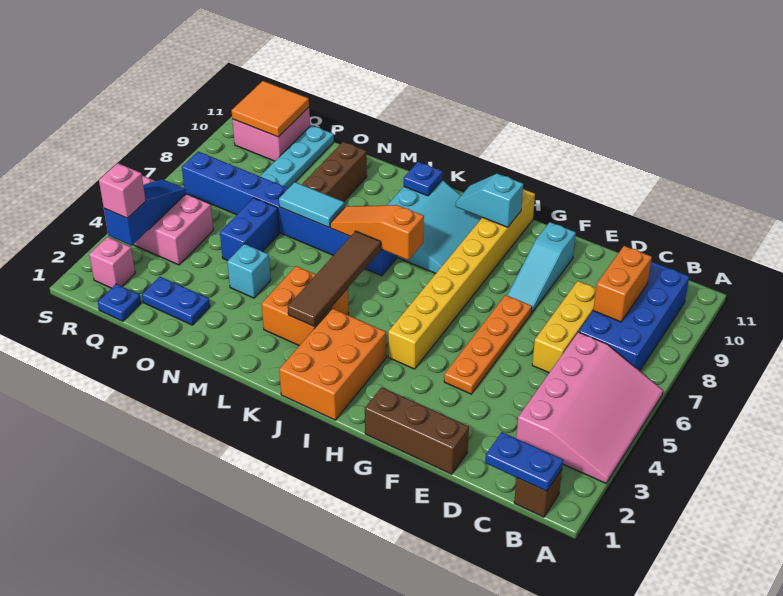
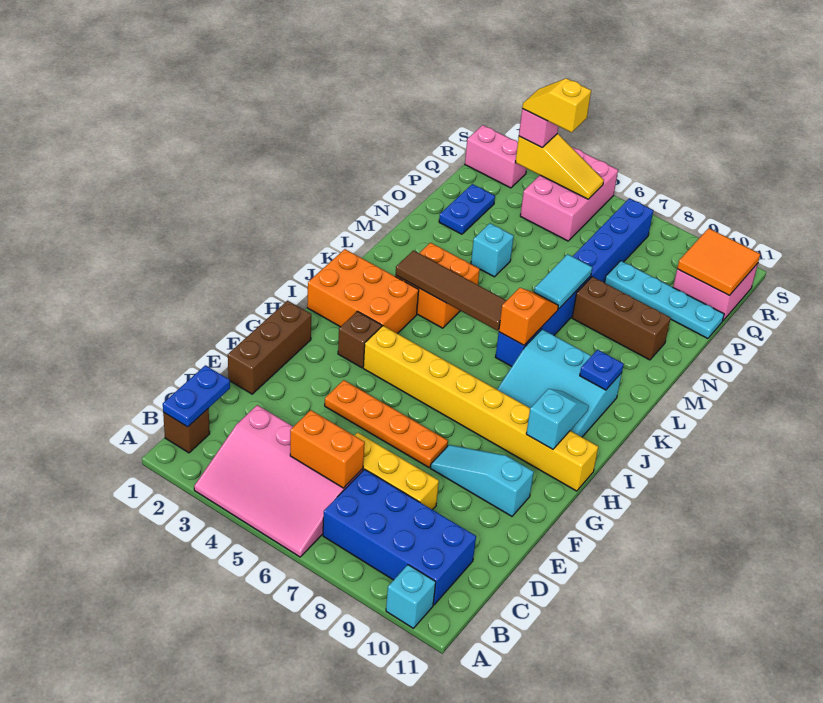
none -> cyan 1x1 brick [386,565,436,628]
orange 1x2 brick [593,246,652,322] -> orange 1x2 brick moved to [290,410,365,488]
none -> brown 1x1 brick [338,311,382,368]
orange 1x3 slope [330,205,424,260] -> orange 1x2 slope [499,288,558,345]
blue 1x2 brick [220,198,279,261] -> none
blue 1x1 plate [98,284,141,321] -> none
pink 1x1 brick [89,237,135,288] -> pink 1x2 brick [465,125,527,188]
blue 1x3 slope [104,179,186,246] -> yellow 1x3 slope [515,134,604,199]
none -> yellow 1x2 slope [522,78,591,132]

